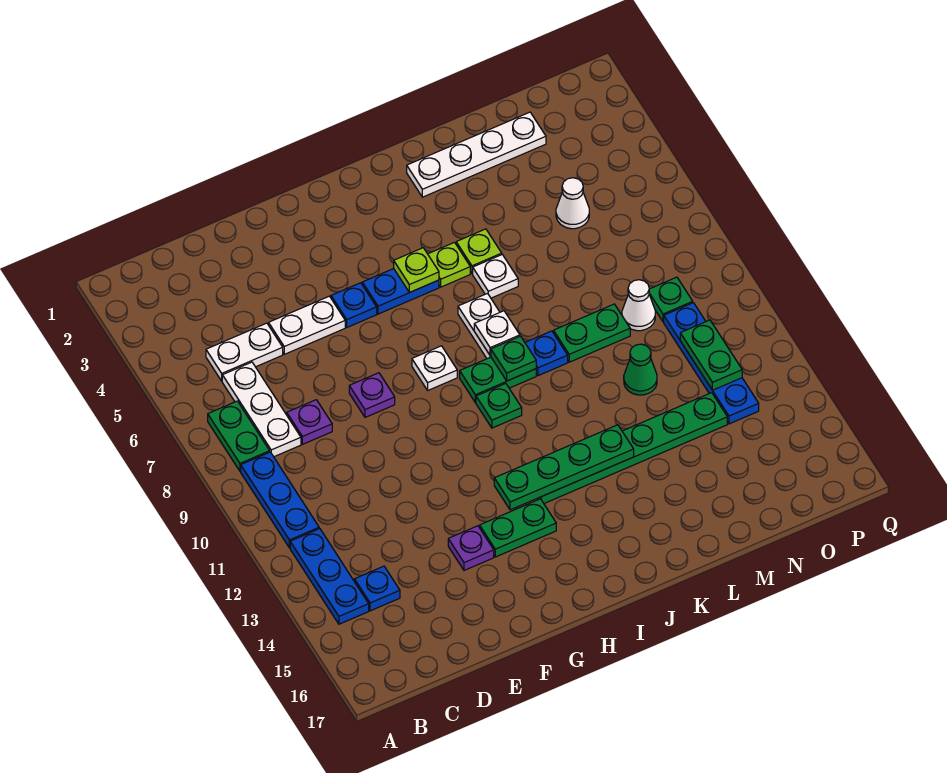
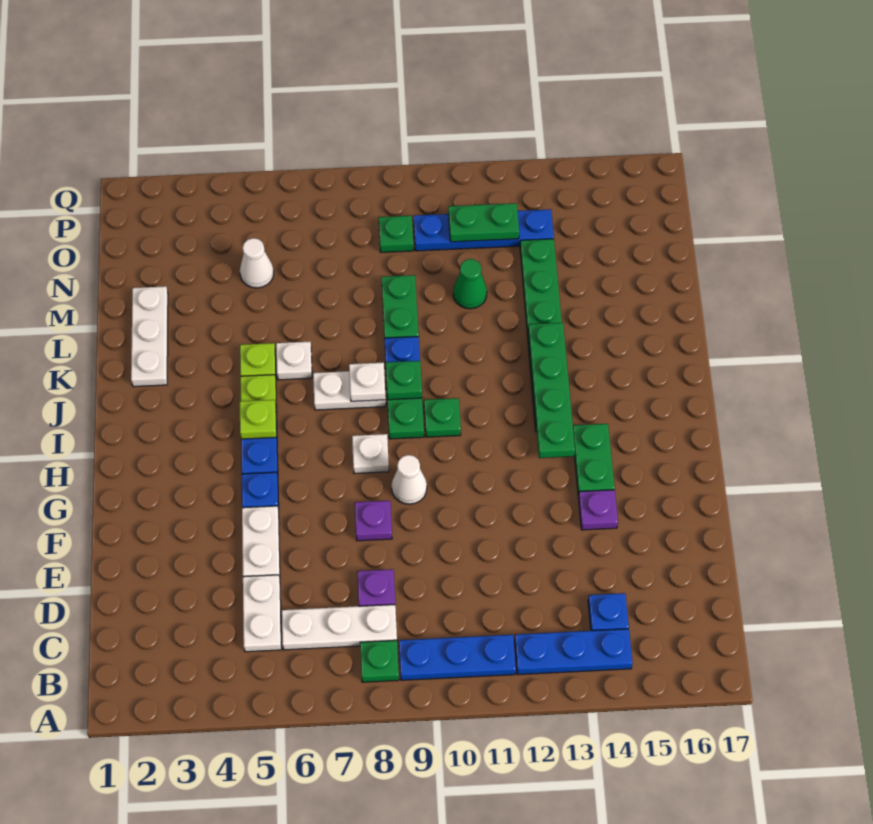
green 1x2 plate [208,401,270,471] -> green 1x1 plate [360,640,399,682]
white 1x4 plate [407,112,546,197] -> white 1x3 plate [131,286,168,387]
white 1x1 cone [622,280,655,331] -> white 1x1 cone moved to [392,455,427,504]

